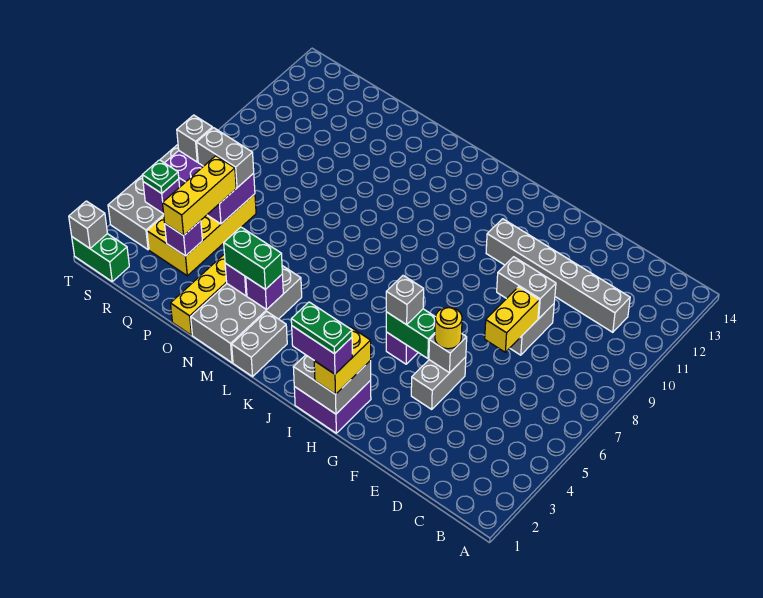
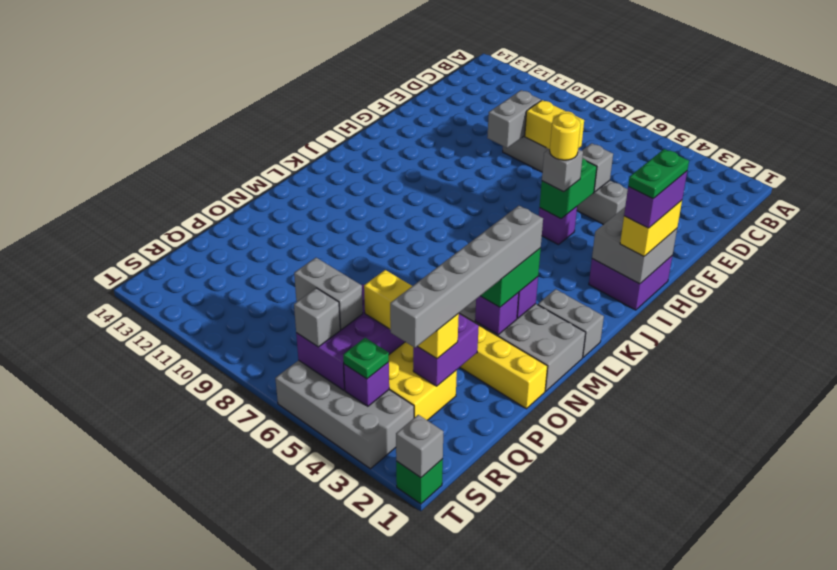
grey 1x6 brick [486,219,630,332] -> grey 1x6 brick moved to [390,206,543,348]
yellow 1x1 round brick [435,307,462,349] -> yellow 1x1 round brick moved to [550,113,581,160]
yellow 1x2 brick [314,327,371,394] -> yellow 1x2 brick turned to [620,200,682,256]
purple 1x1 brick [165,221,202,256] -> purple 1x2 brick [413,314,479,386]
grey 1x2 brick [197,128,254,188] -> grey 1x2 brick turned to [294,258,363,330]
green 1x2 brick [72,234,129,281] -> green 1x1 brick [396,459,443,504]

